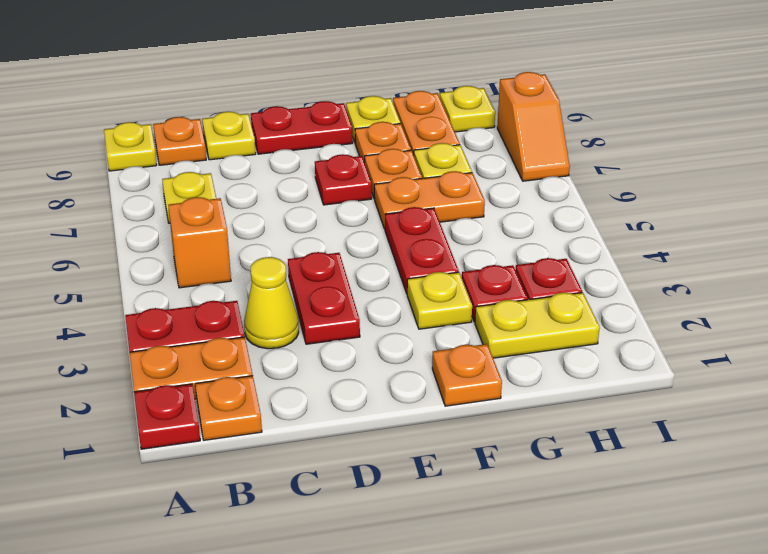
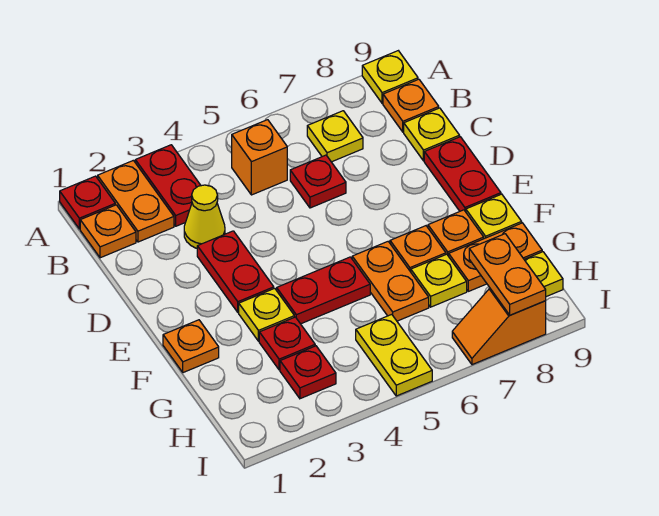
red 1x2 plate [288,252,360,344] -> red 1x2 plate turned to [197,231,274,312]
red 1x1 plate [315,154,372,205] -> red 1x1 plate moved to [290,155,346,208]
yellow 1x2 plate [475,293,600,358] -> yellow 1x2 plate moved to [356,314,432,396]
none -> orange 1x2 plate [469,234,546,315]

